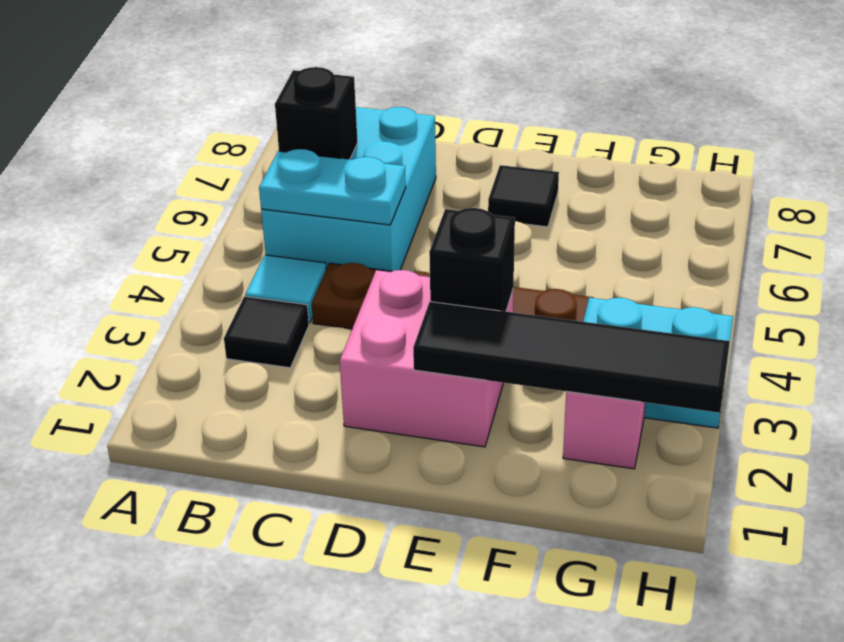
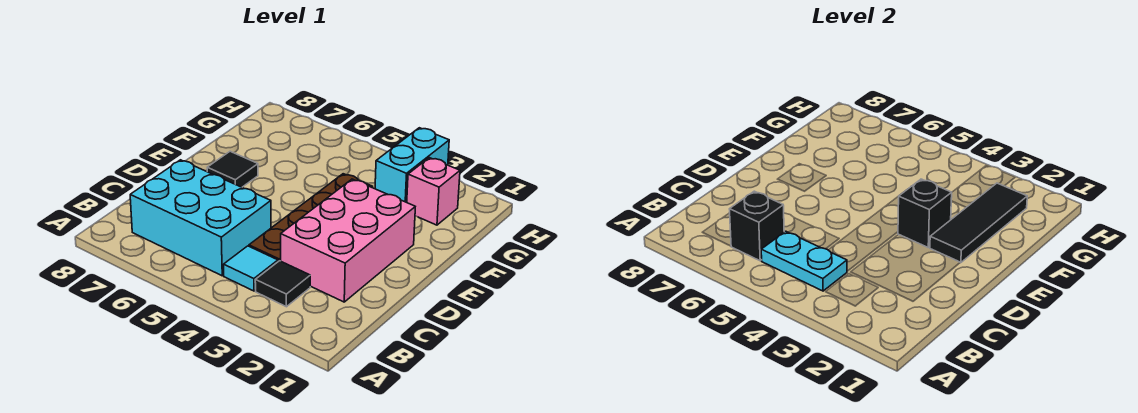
cyan 1x2 plate [259,149,406,225] -> cyan 1x2 plate turned to [761,231,847,291]
pink 2x2 brick [340,270,513,447] -> pink 2x3 brick [281,179,415,302]
black 1x4 tile [413,302,730,413] -> black 1x3 tile [930,183,1027,263]

